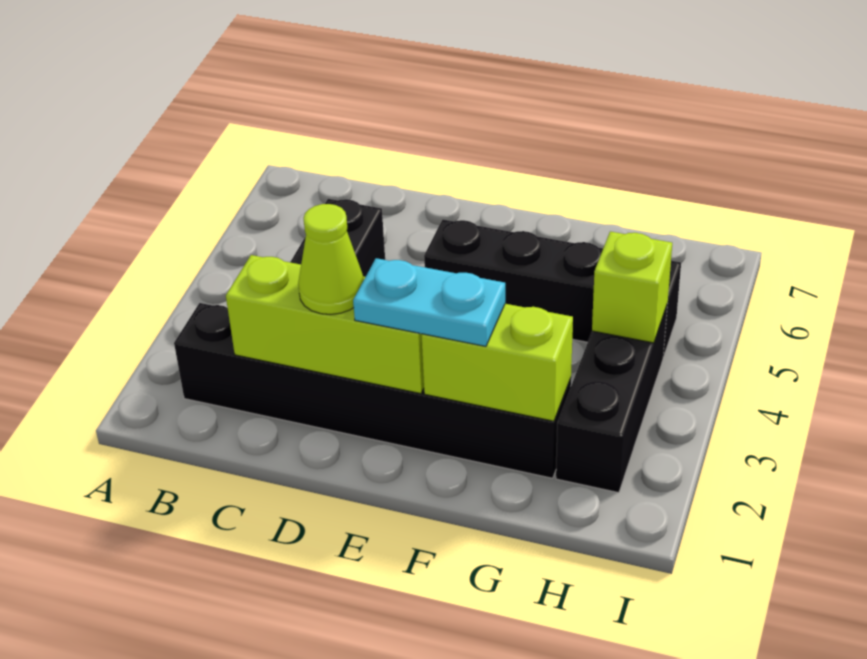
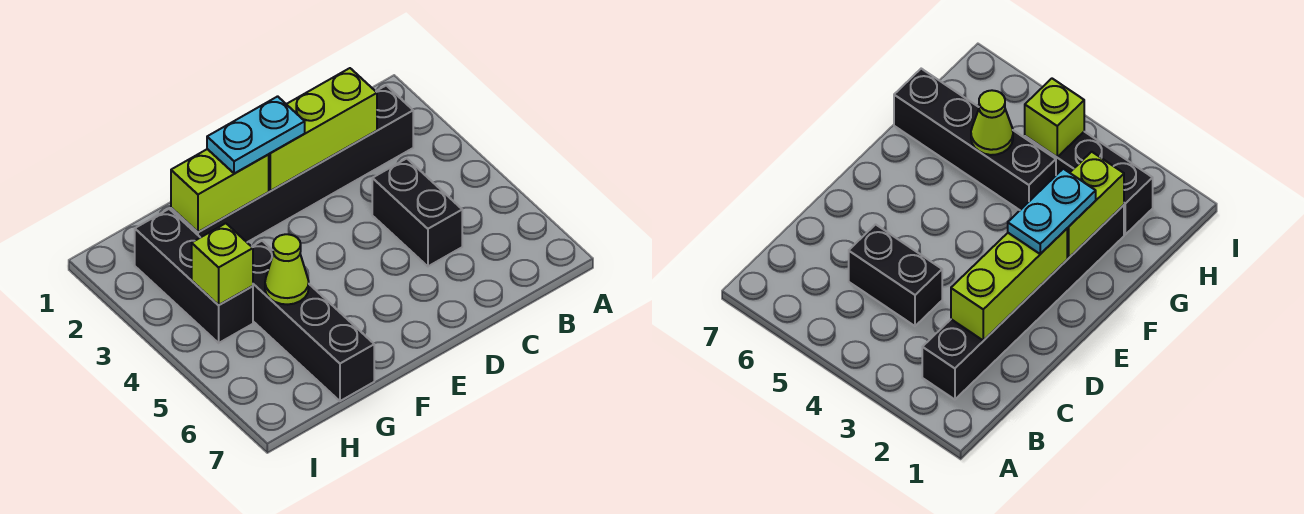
lime 1x1 cone [298,204,364,314] -> lime 1x1 cone moved to [265,234,309,305]
black 1x4 brick [424,220,681,357] -> black 1x4 brick turned to [252,241,374,401]

